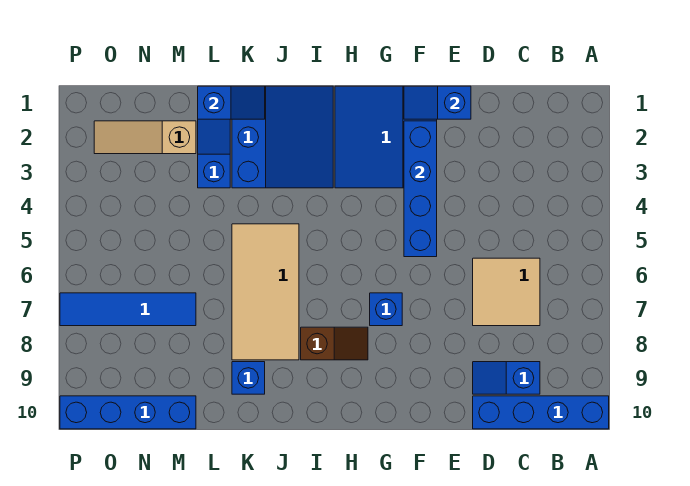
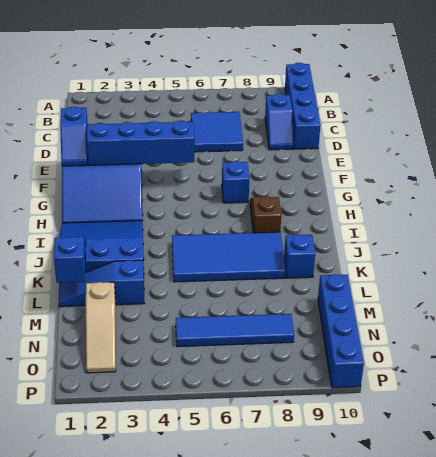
tan 2x2 tile [473,258,540,326] -> blue 2x2 tile [191,112,243,152]
tan 2x4 tile [232,224,299,360] -> blue 2x4 tile [172,232,286,282]
blue 1x4 tile [60,293,196,326] -> blue 1x4 tile turned to [176,314,294,347]

